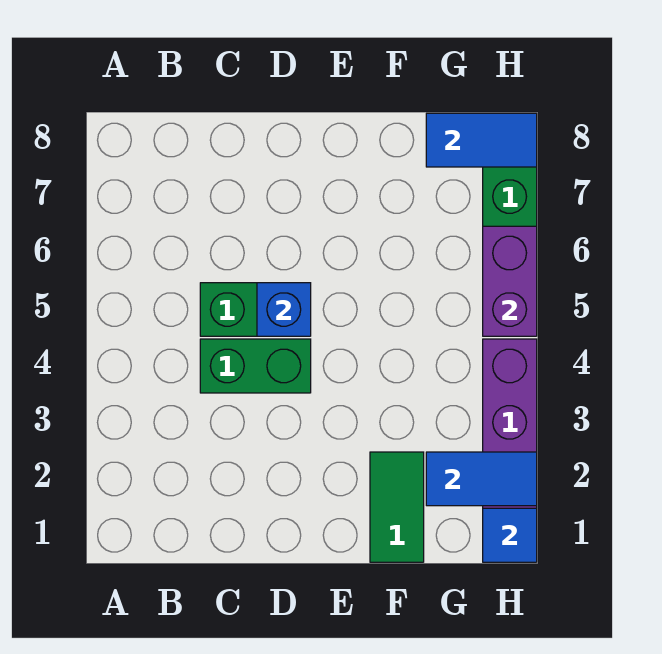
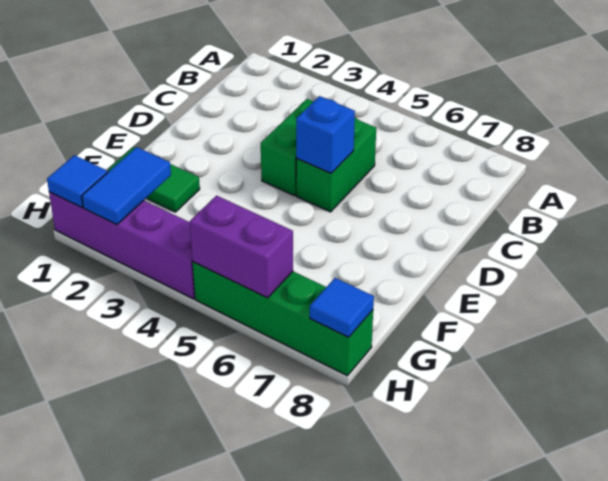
blue 1x2 tile [426,113,537,167] -> blue 1x1 tile [310,278,374,337]

